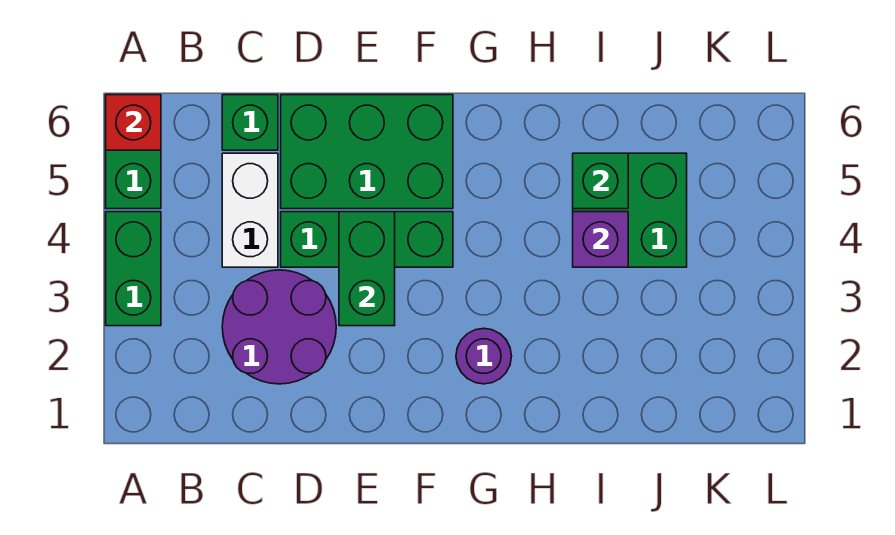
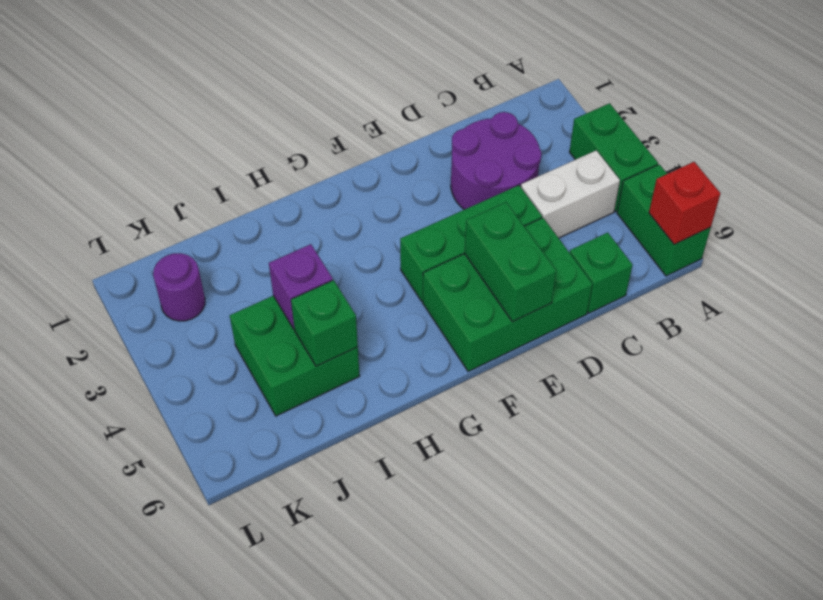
white 1x2 brick [222,153,278,267] -> white 1x2 brick turned to [521,150,620,238]
green 1x2 brick [339,212,395,326] -> green 1x2 brick moved to [465,202,556,322]
purple 1x1 round brick [456,328,512,384] -> purple 1x1 round brick moved to [153,253,205,321]

